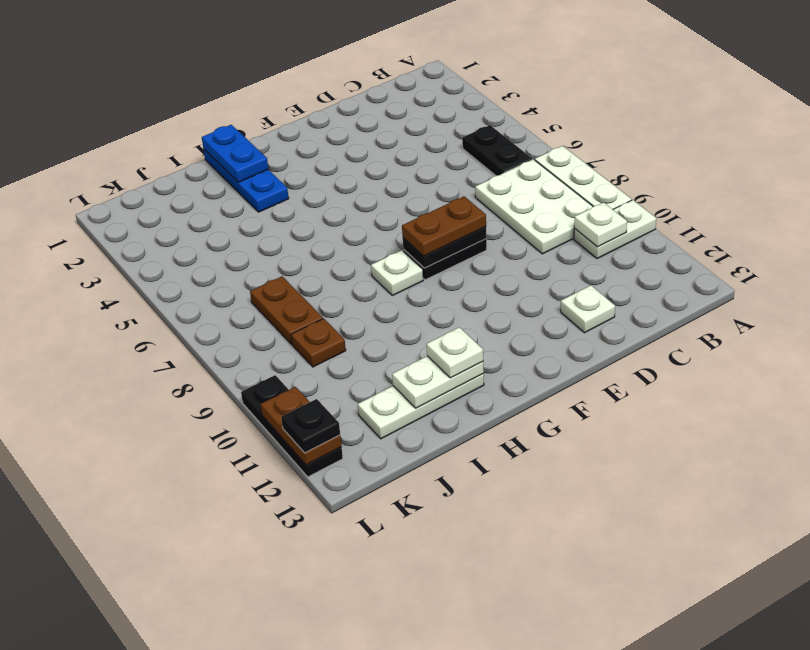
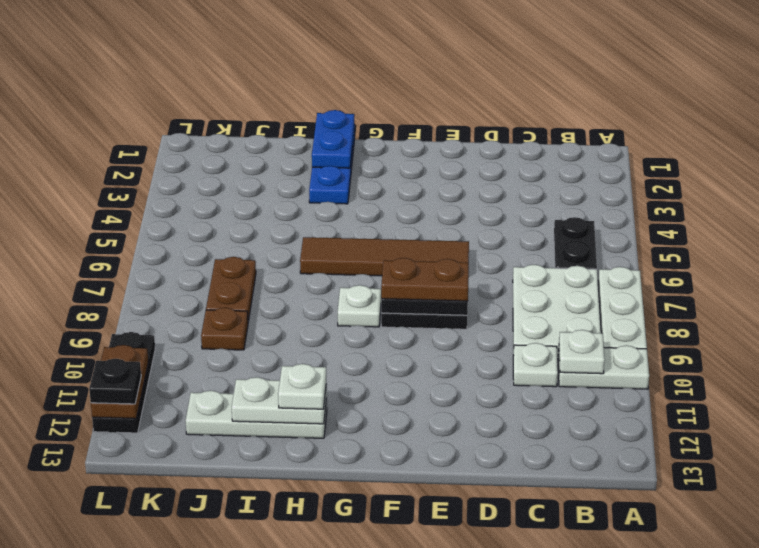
white 1x1 plate [561,285,615,333] -> white 1x1 plate moved to [513,343,558,387]
none -> brown 1x4 tile [300,237,469,276]

